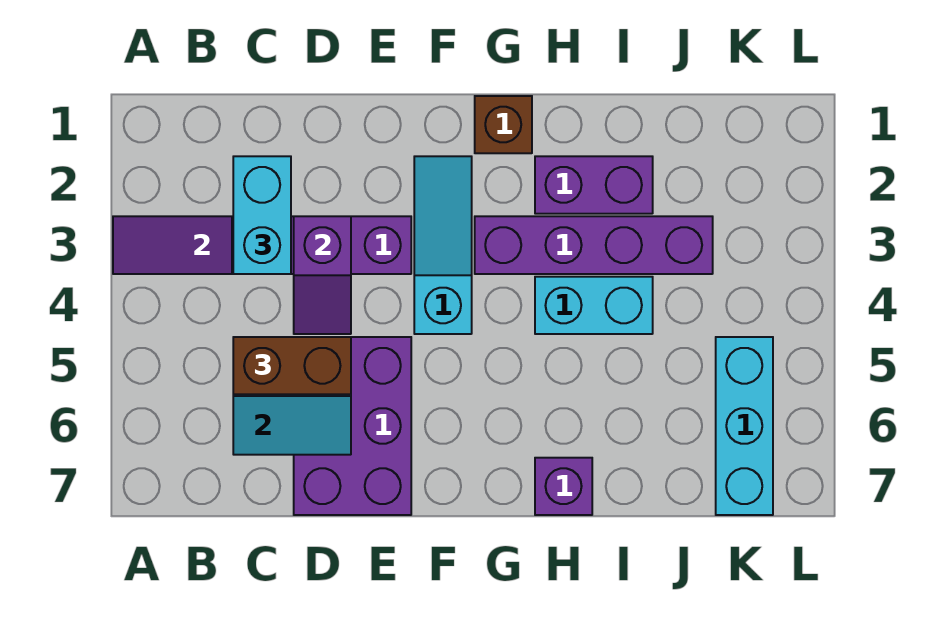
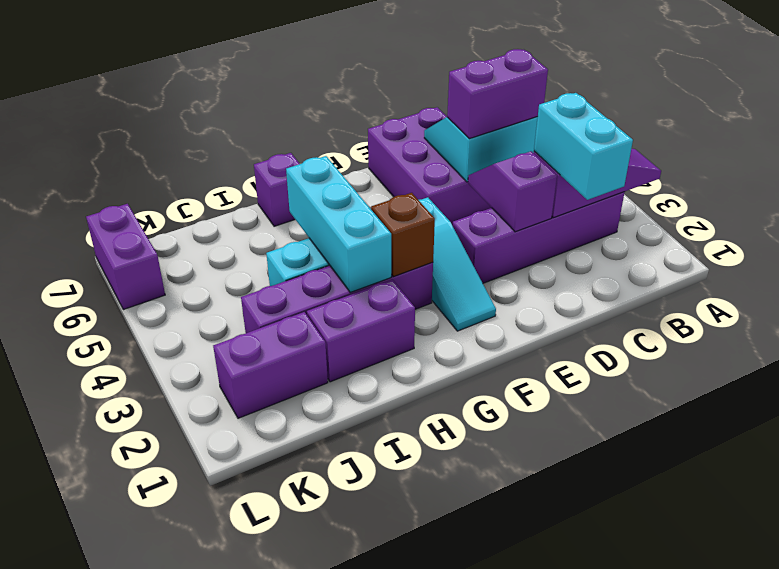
brown 1x2 brick [233,337,351,394] -> purple 1x2 brick [447,49,548,139]
brown 1x1 brick [475,96,532,153] -> brown 1x1 brick moved to [371,193,435,277]
none -> purple 1x2 brick [213,312,328,418]
cyan 1x3 brick [716,337,773,515] -> cyan 1x3 brick moved to [286,156,391,293]
none -> purple 1x2 brick [86,204,165,310]

